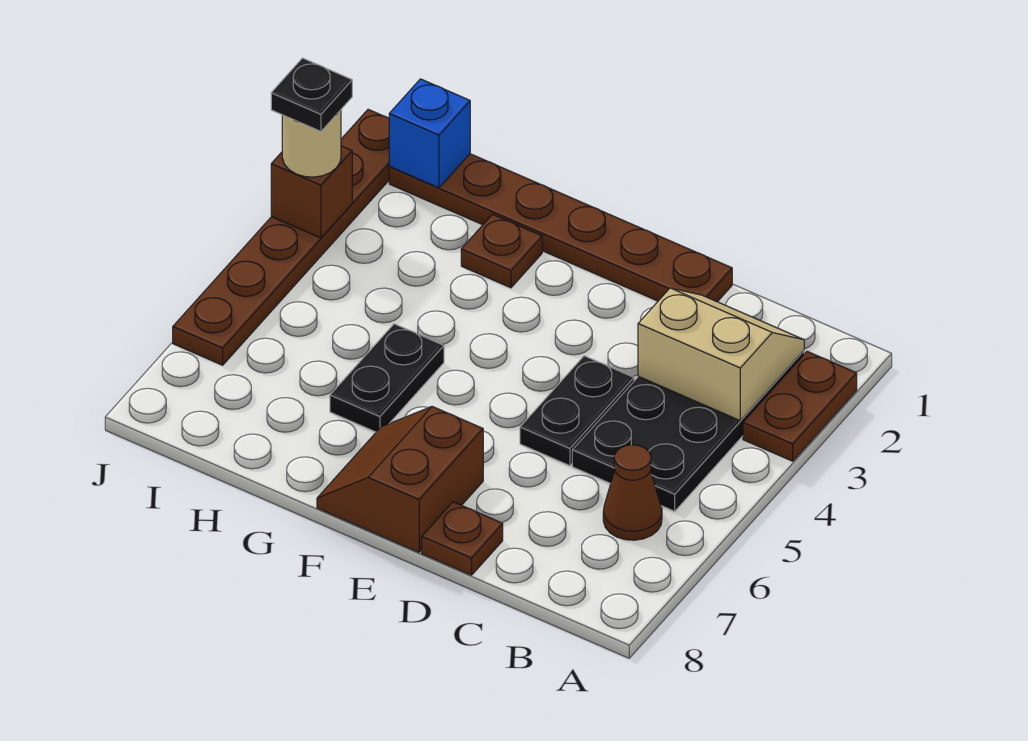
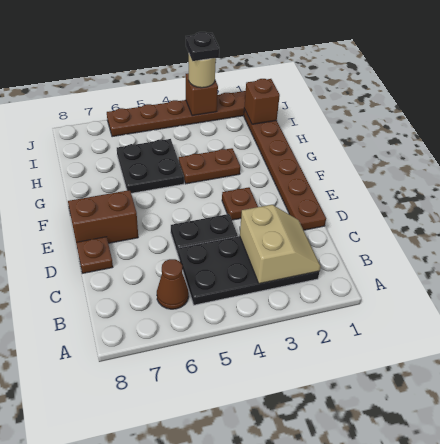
brown 1x2 plate [743,351,857,461] -> brown 1x2 plate moved to [179,148,240,184]
brown 1x1 plate [461,214,542,288] -> brown 1x1 plate moved to [222,187,258,220]
black 1x2 plate [330,324,444,432] -> black 2x2 plate [117,139,184,193]
blue 1x1 brick [389,79,470,188] -> brown 1x1 brick [244,79,280,124]

